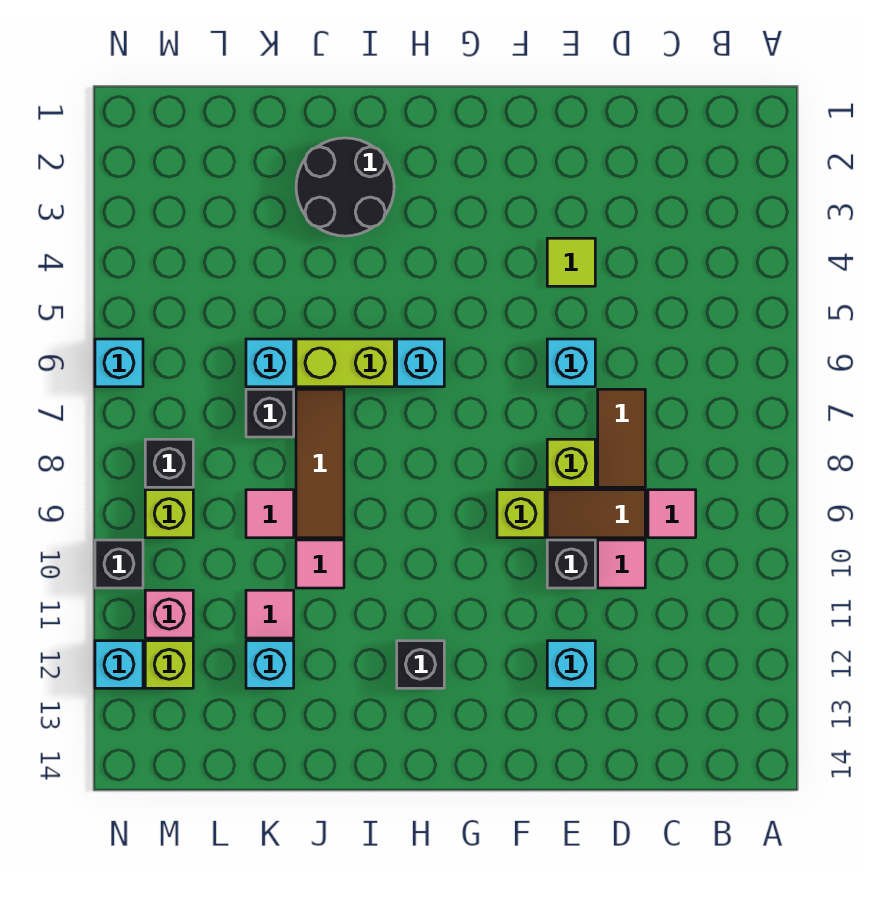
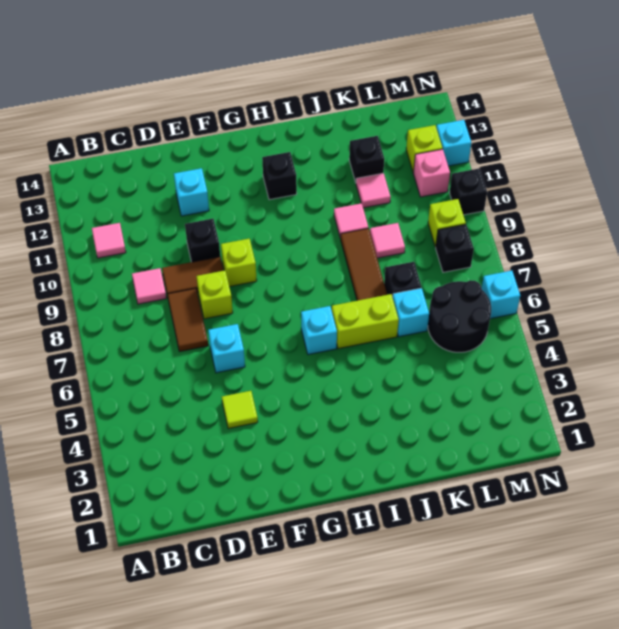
pink 1x1 tile [598,540,645,588] -> pink 1x1 tile moved to [92,223,126,258]
black 2x2 round brick [296,138,394,236] -> black 2x2 round brick moved to [428,280,491,352]
cyan 1x1 brick [246,641,294,688] -> black 1x1 brick [349,136,384,182]

